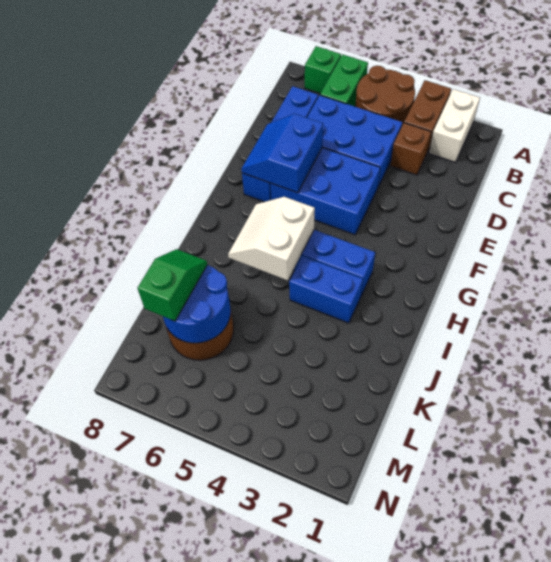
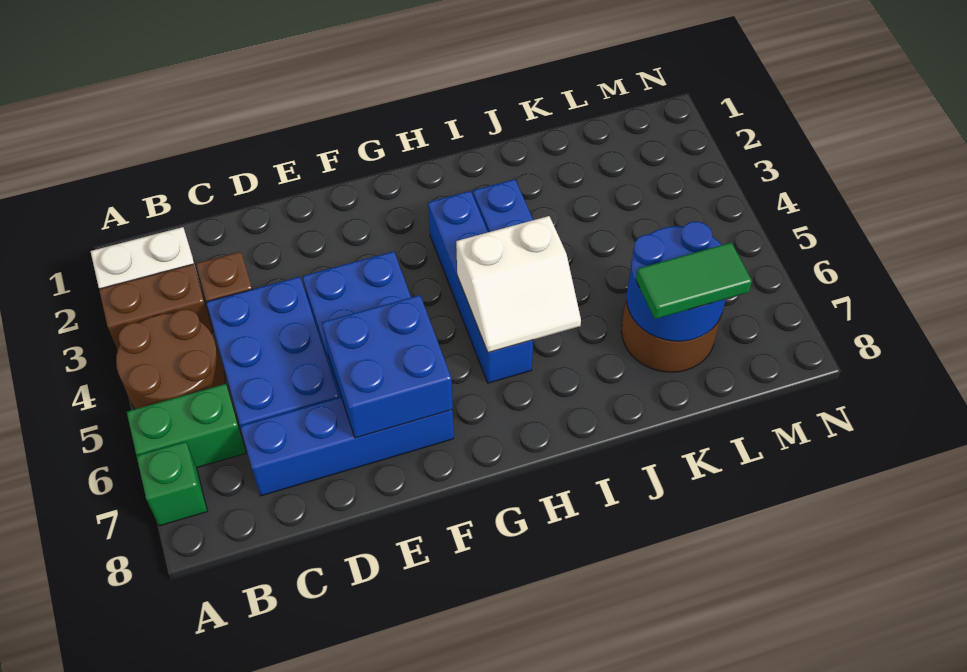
blue 2x2 slope [241,114,323,193] -> blue 2x2 brick [322,295,453,438]
green 1x2 slope [138,249,207,321] -> green 1x2 tile [636,242,752,319]

